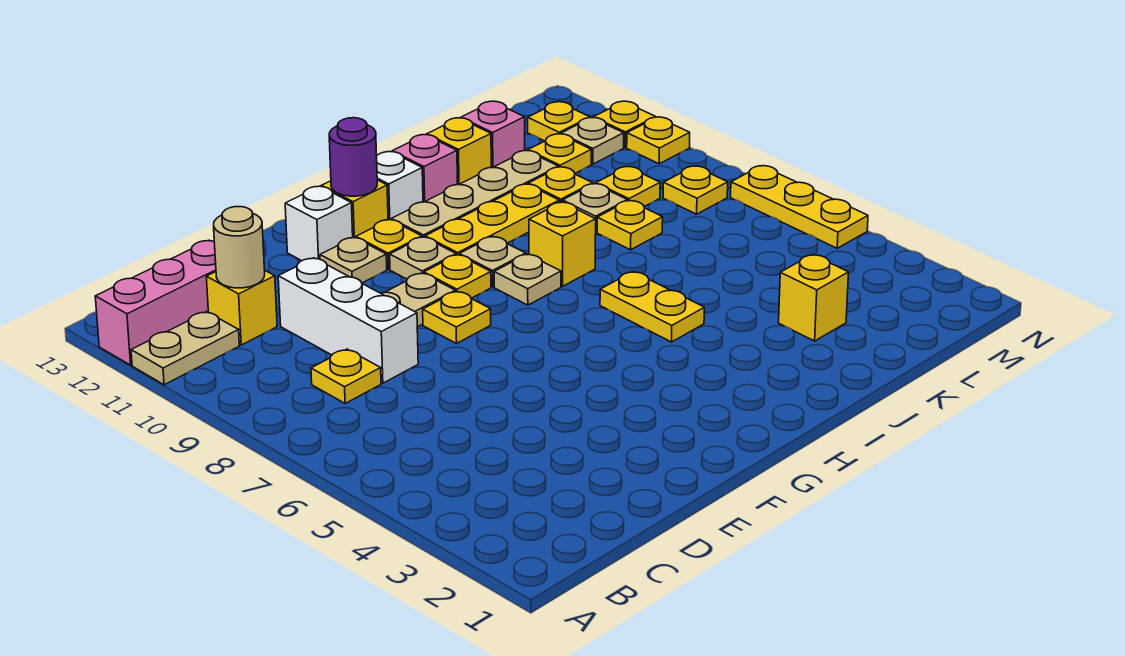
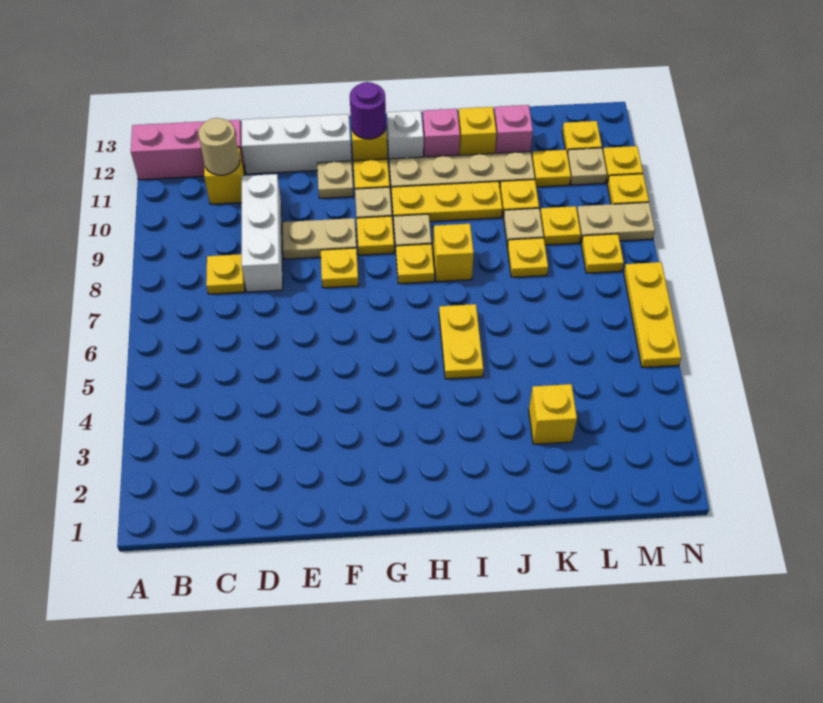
tan 1x2 plate [131,312,239,385] -> tan 1x2 plate moved to [577,202,655,243]
white 1x1 brick [285,186,353,261] -> white 1x3 brick [242,114,352,174]
tan 1x1 plate [494,254,561,305] -> yellow 1x1 plate [396,244,434,284]

